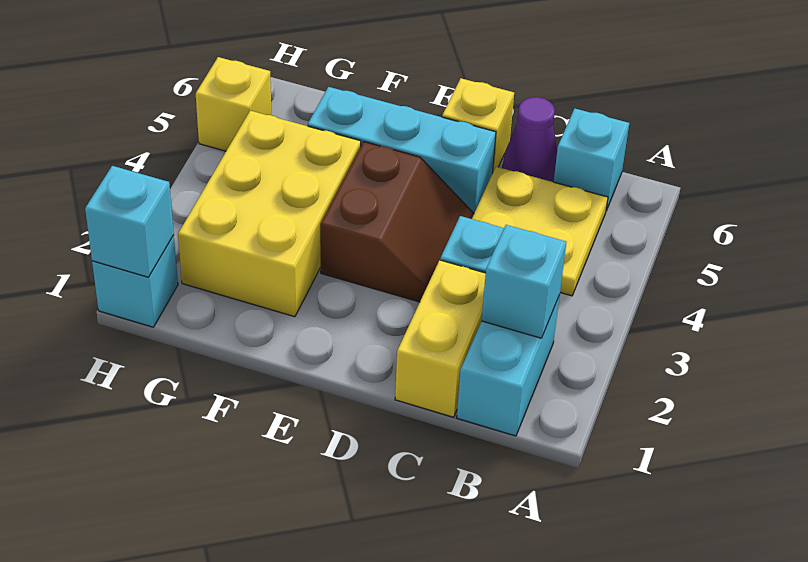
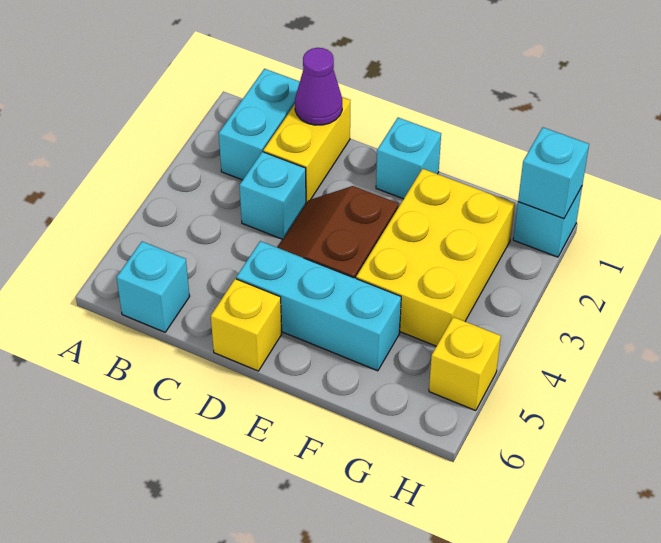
cyan 1x1 brick [482,225,566,338] -> cyan 1x1 brick moved to [376,118,441,199]
yellow 2x2 plate [472,167,608,296] -> none
purple 1x1 cone [503,97,557,182] -> purple 1x1 cone moved to [295,48,342,125]

